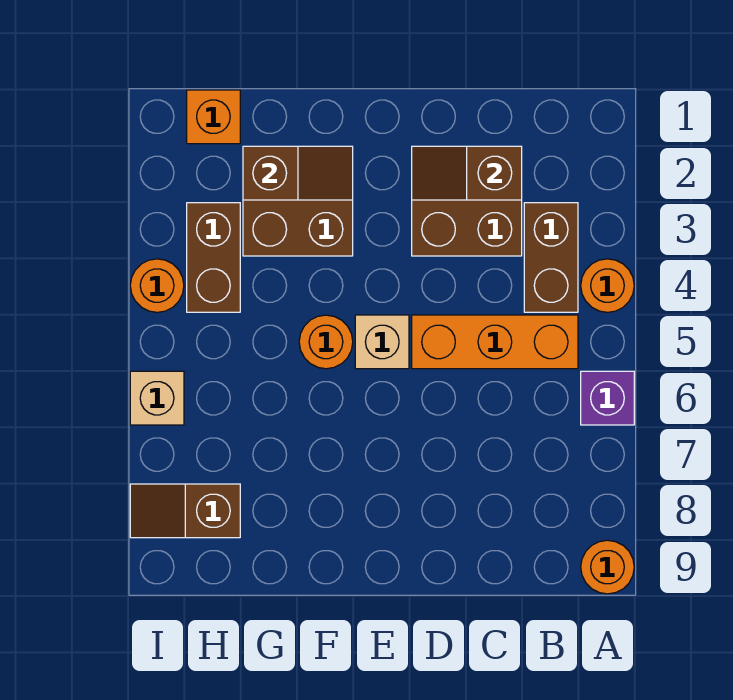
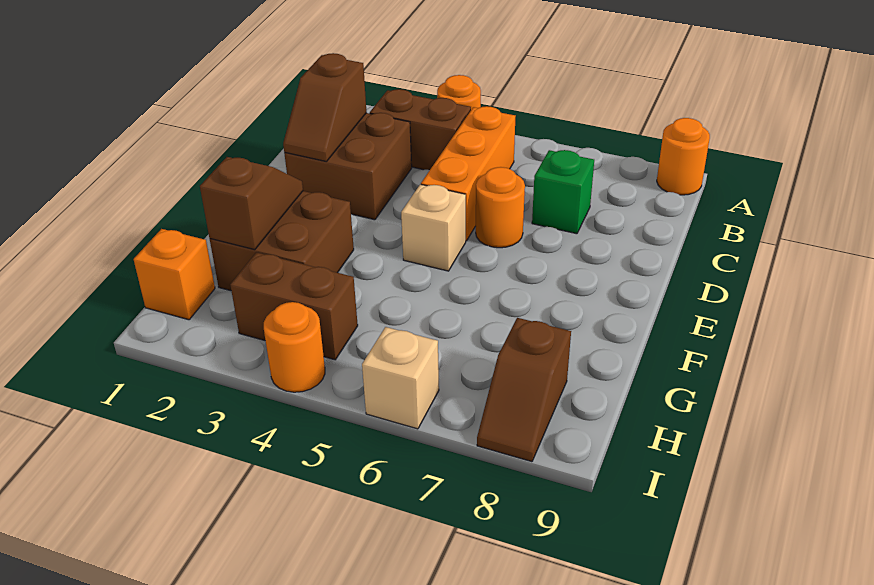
purple 1x1 brick [581,371,634,425] -> none
none -> green 1x1 brick [532,150,594,234]
orange 1x1 round brick [299,315,353,369] -> orange 1x1 round brick moved to [476,167,525,248]

